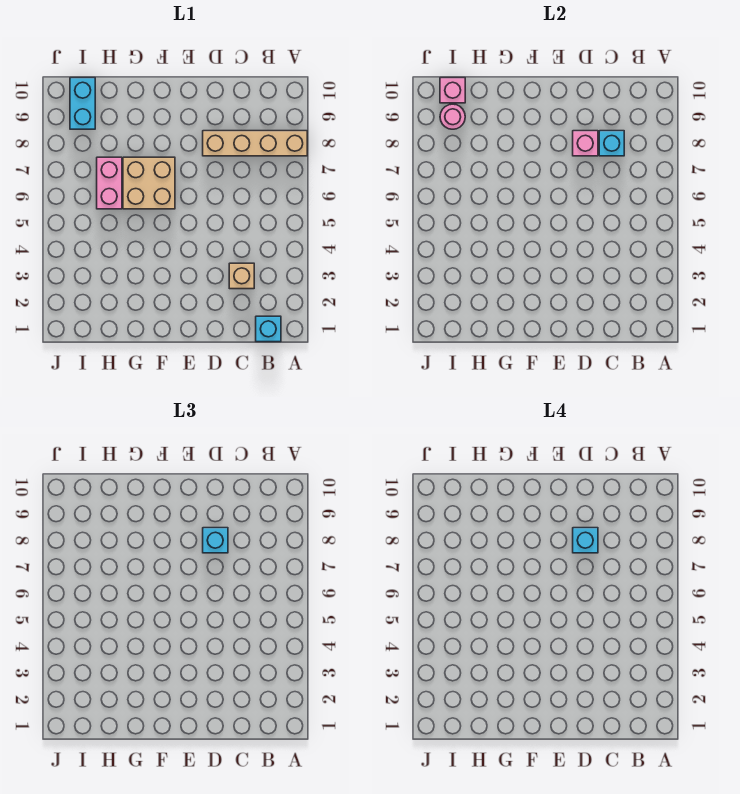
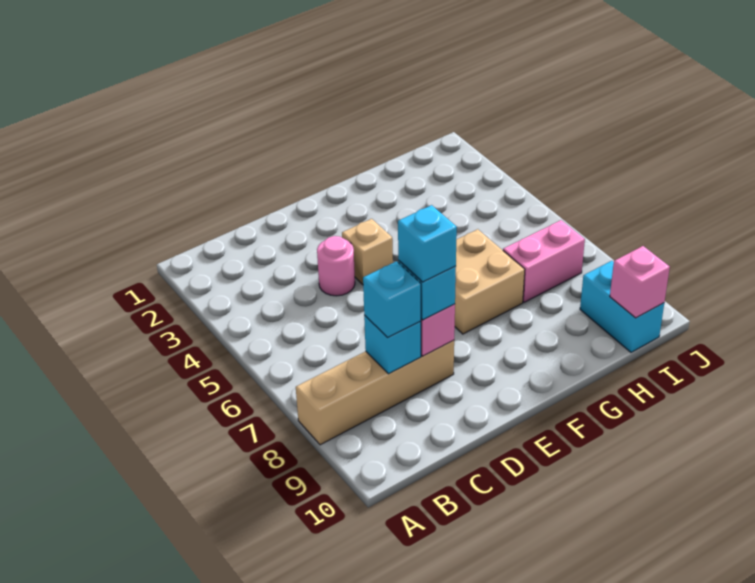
cyan 1x1 brick [256,316,281,342] -> cyan 1x1 brick moved to [363,261,421,338]
tan 1x1 brick [229,263,254,289] -> tan 1x1 brick moved to [342,219,393,285]
pink 1x2 brick [97,157,122,209] -> pink 1x2 brick turned to [503,220,585,302]
pink 1x1 round brick [440,104,465,129] -> pink 1x1 round brick moved to [317,236,355,296]

